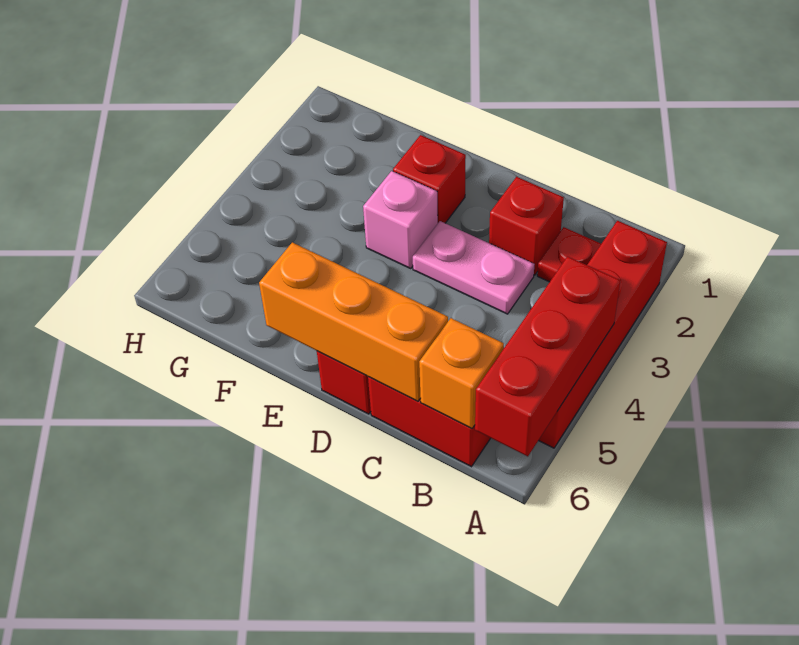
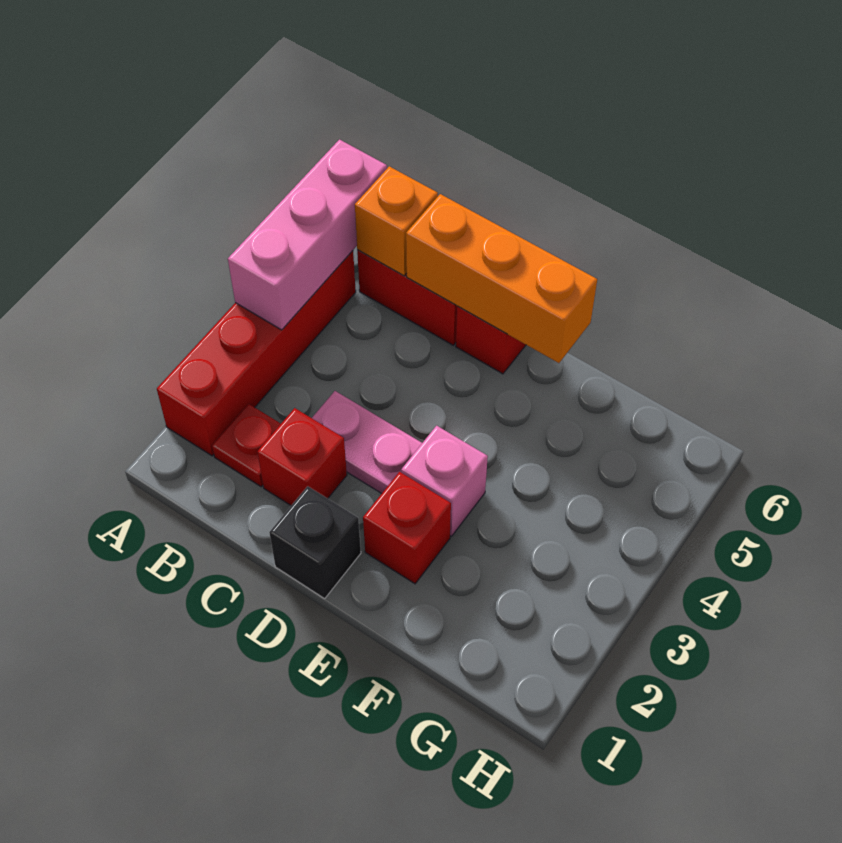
red 1x3 brick [475,257,621,456] -> pink 1x3 brick [228,140,387,330]
none -> black 1x1 brick [269,486,361,599]

